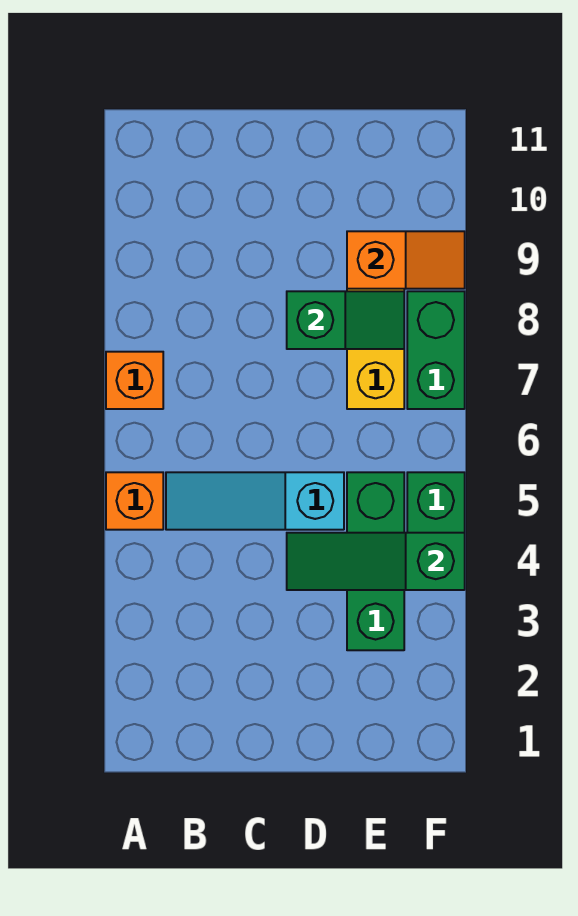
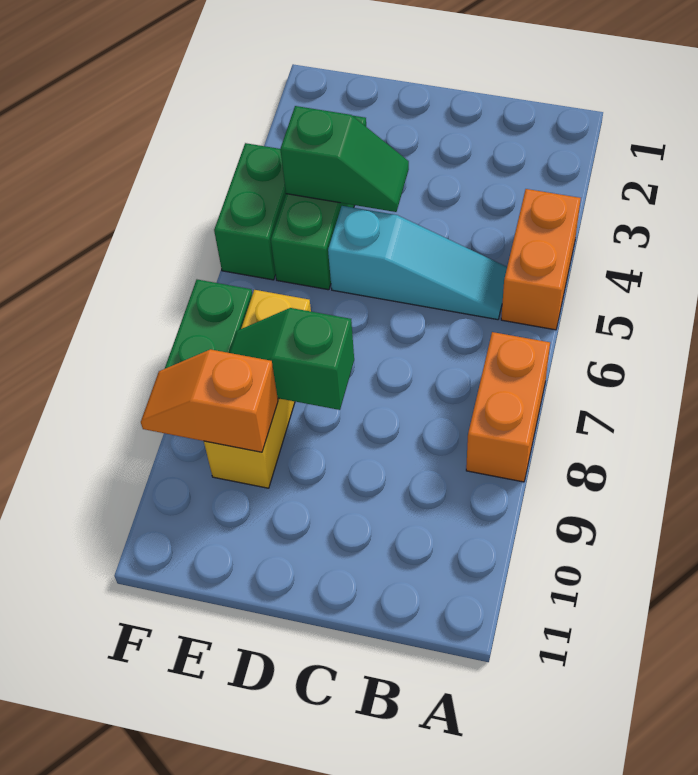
orange 1x1 brick [106,472,163,530] -> orange 1x2 brick [501,189,581,330]
orange 1x1 brick [106,352,163,409] -> orange 1x2 brick [466,332,550,482]
green 1x3 slope [287,533,465,590] -> green 1x2 slope [280,106,409,212]

